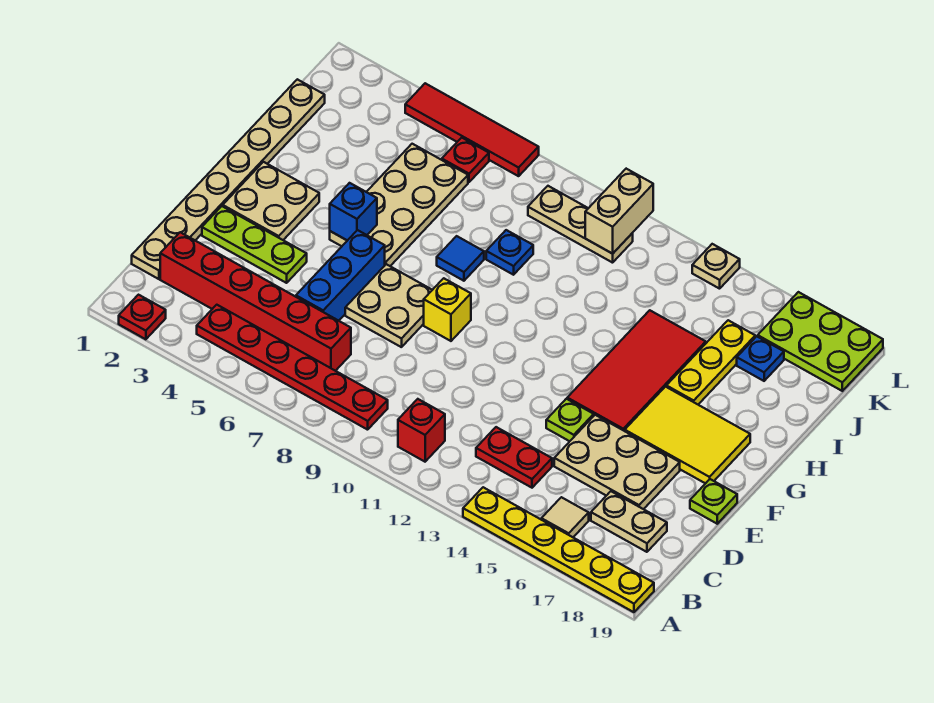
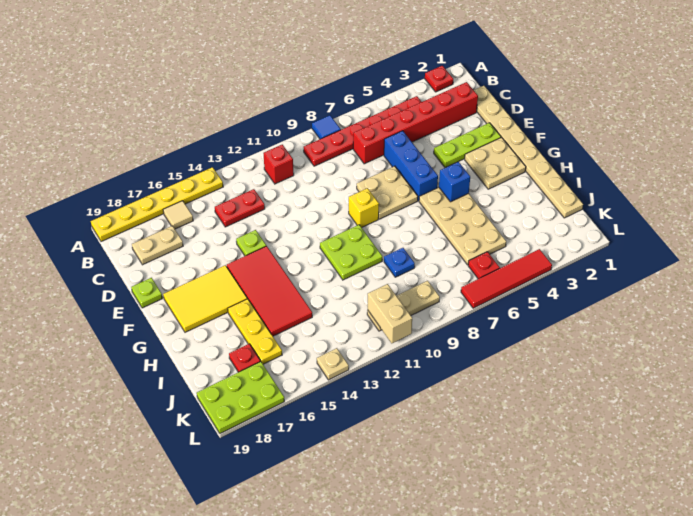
tan 2x3 plate [554,415,680,509] -> none
none -> lime 2x2 plate [320,225,382,280]
blue 1x1 tile [437,236,484,281] -> blue 1x1 tile moved to [312,115,341,139]
blue 1x1 plate [737,336,784,381] -> red 1x1 plate [229,344,261,372]

